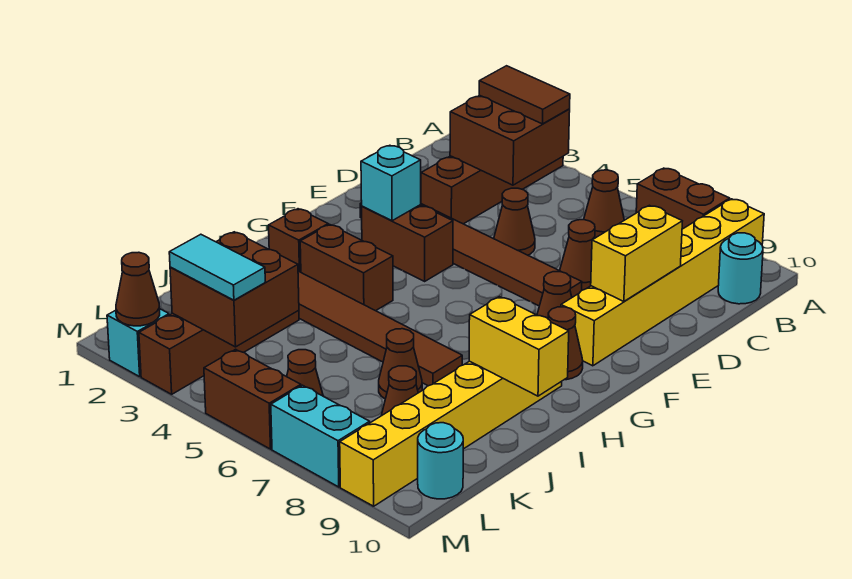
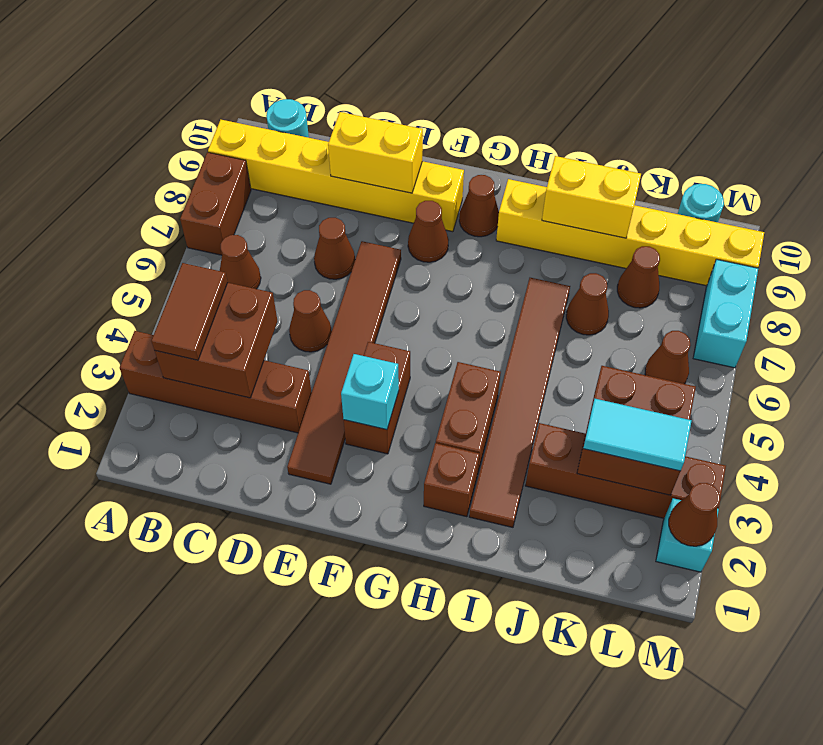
yellow 1x2 brick [469,297,569,396] -> yellow 1x2 brick turned to [542,156,641,238]
cyan 1x2 tile [169,234,265,300] -> cyan 1x2 tile turned to [583,399,692,471]
brown 1x2 brick [204,349,301,449] -> none

